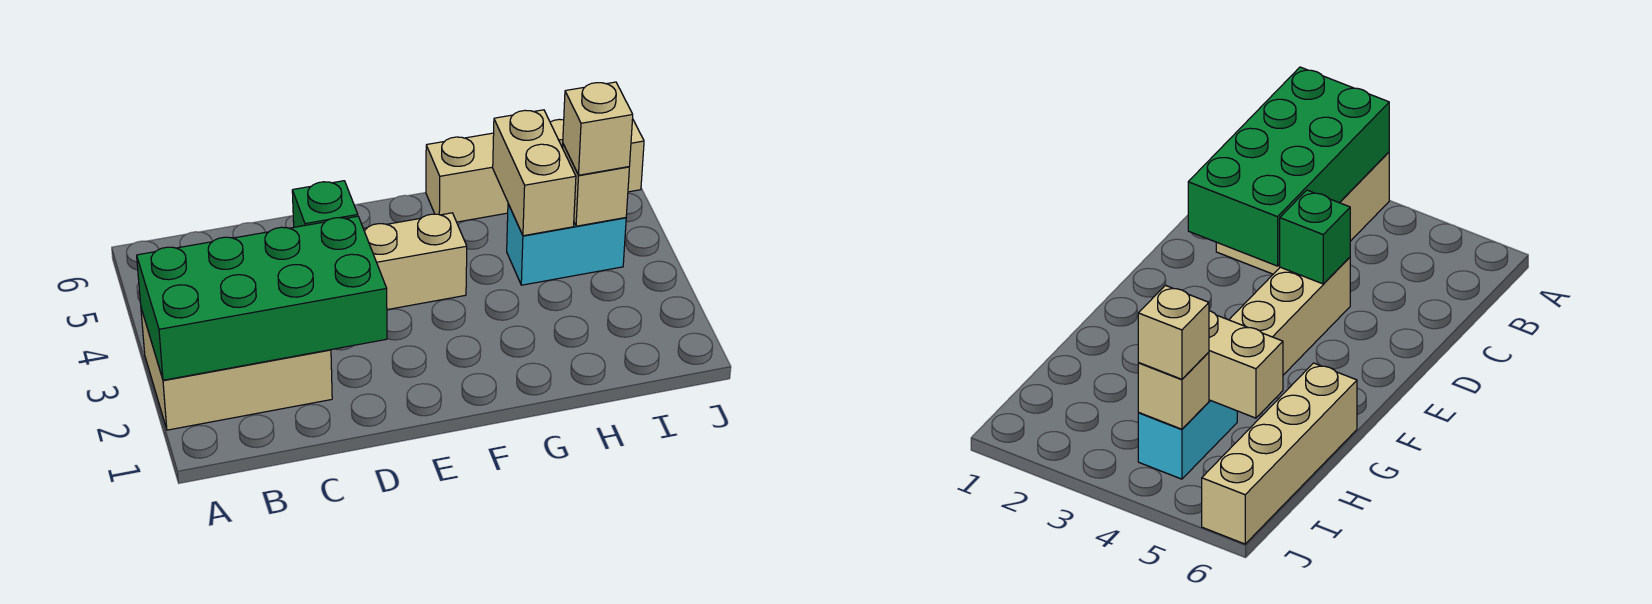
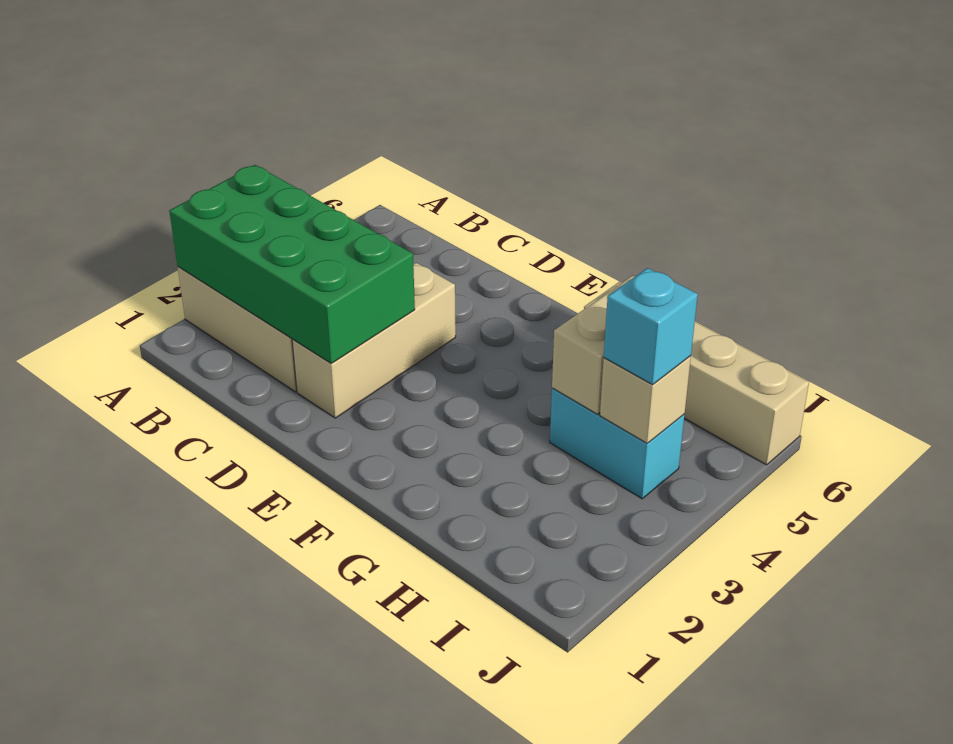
tan 1x3 brick [363,213,467,310] -> tan 1x3 brick turned to [292,263,456,418]
green 1x1 brick [292,181,358,227] -> none
tan 1x1 brick [563,82,633,175] -> cyan 1x1 brick [604,268,698,385]

